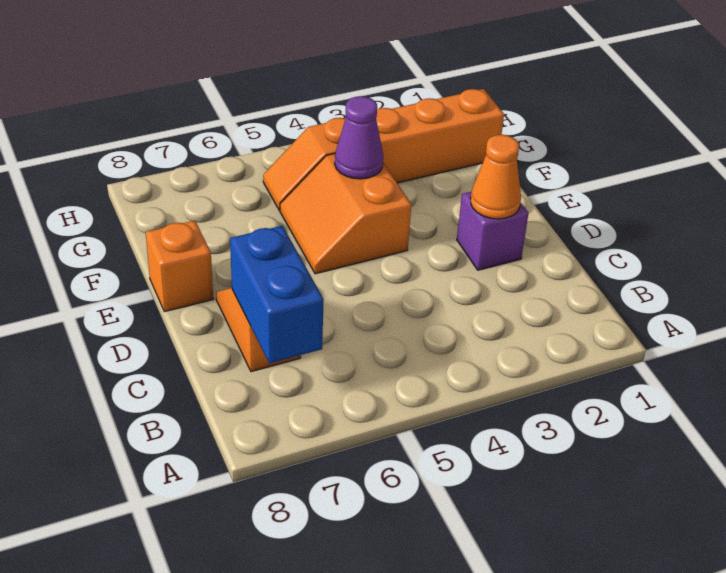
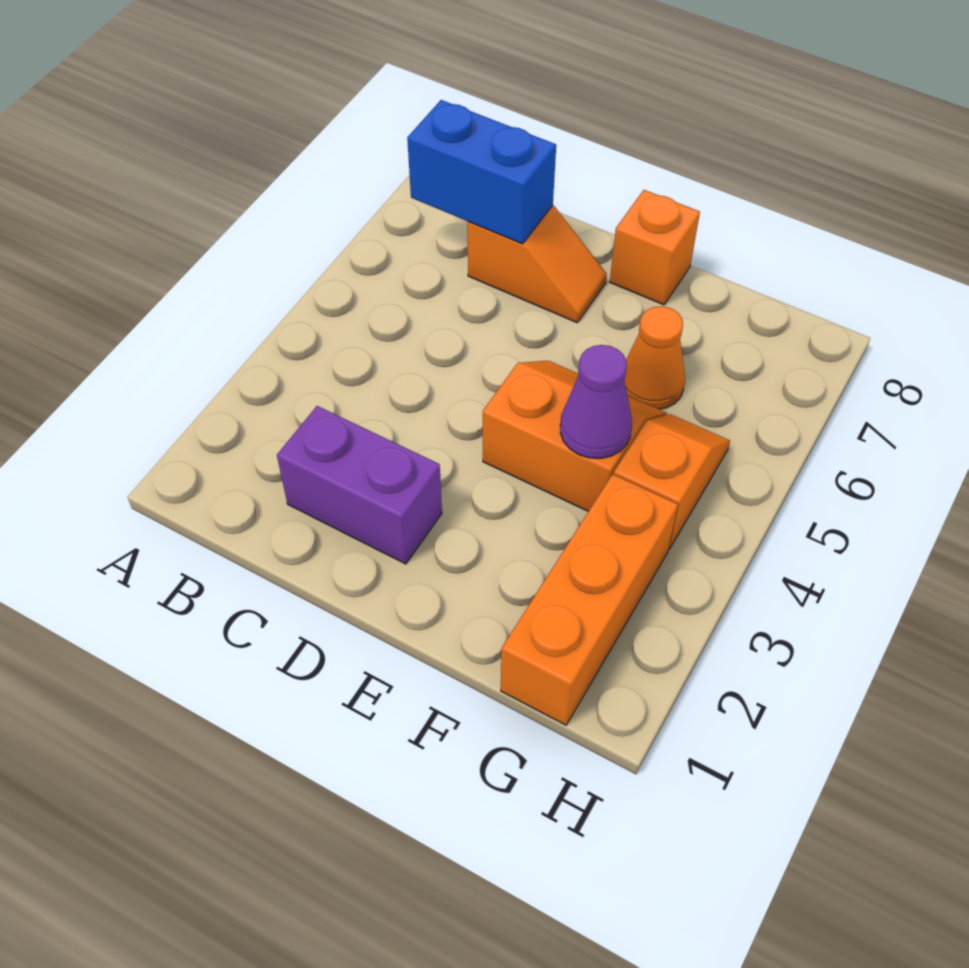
purple 1x1 brick [457,192,529,270] -> purple 1x2 brick [277,406,442,564]
orange 1x1 cone [471,135,521,219] -> orange 1x1 cone moved to [624,306,685,409]

